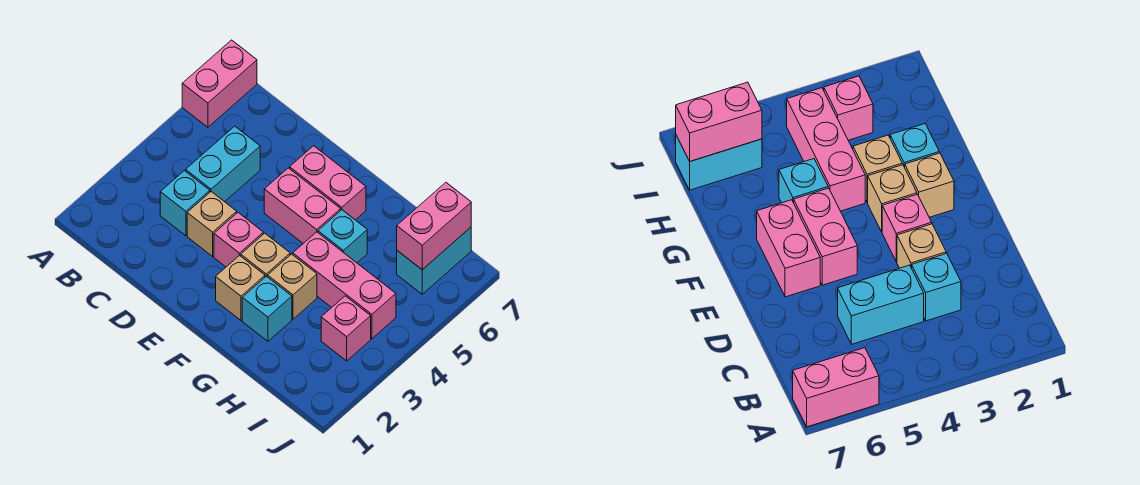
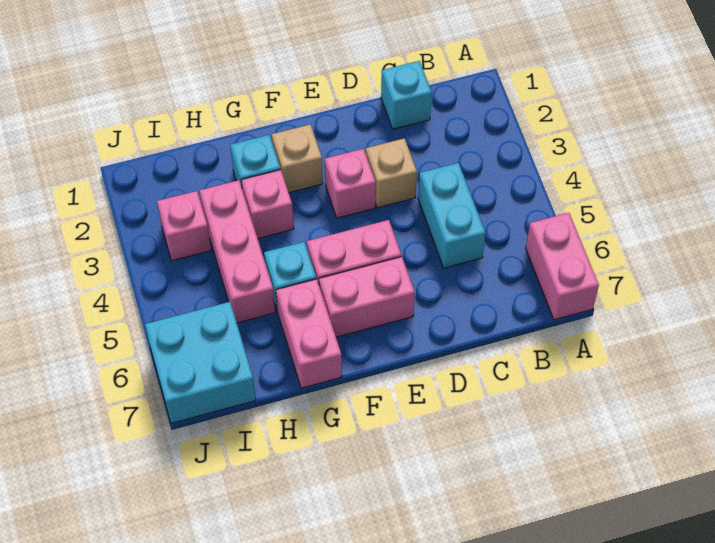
cyan 1x1 brick [160,171,210,236] -> cyan 1x1 brick moved to [381,61,432,129]
tan 1x1 brick [241,233,290,277] -> none
tan 1x1 brick [268,254,317,319] -> pink 1x1 brick [241,170,294,238]
pink 1x3 brick [293,232,396,339] -> pink 1x3 brick turned to [199,180,275,323]
cyan 1x2 brick [397,227,471,294] -> cyan 2x2 brick [145,302,256,423]
pink 1x2 brick [397,183,471,270] -> pink 1x2 brick moved to [276,279,342,388]

